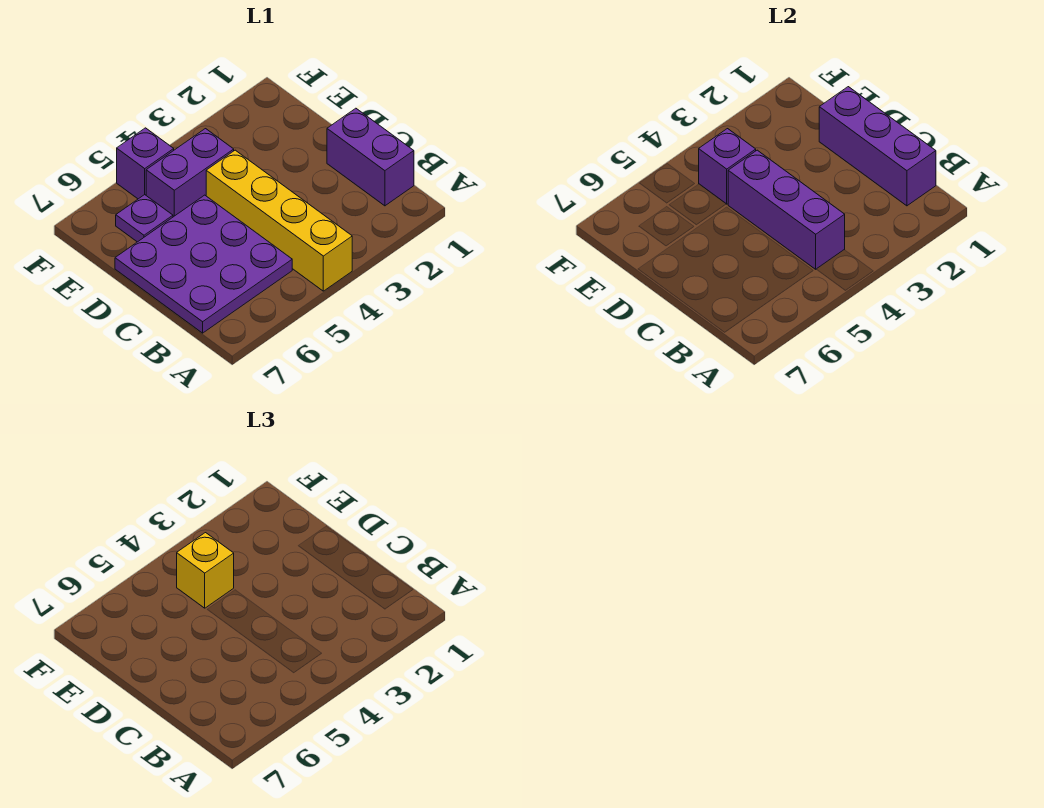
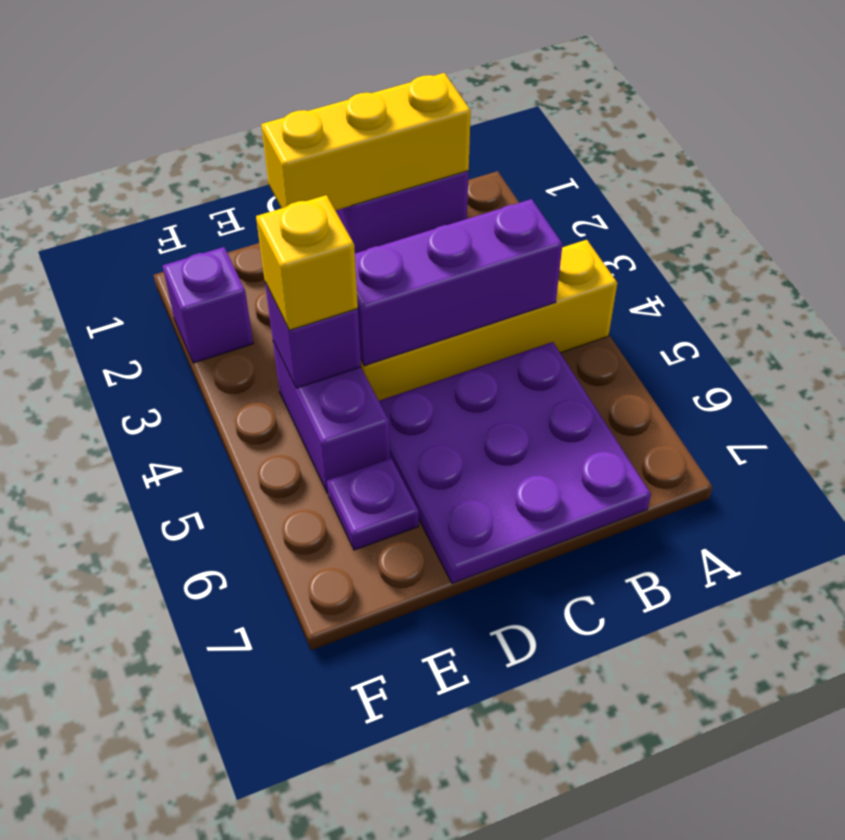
purple 1x3 brick [819,87,936,206] -> yellow 1x3 brick [261,73,471,211]
purple 1x1 brick [117,128,174,199] -> purple 1x1 brick moved to [163,247,253,363]

